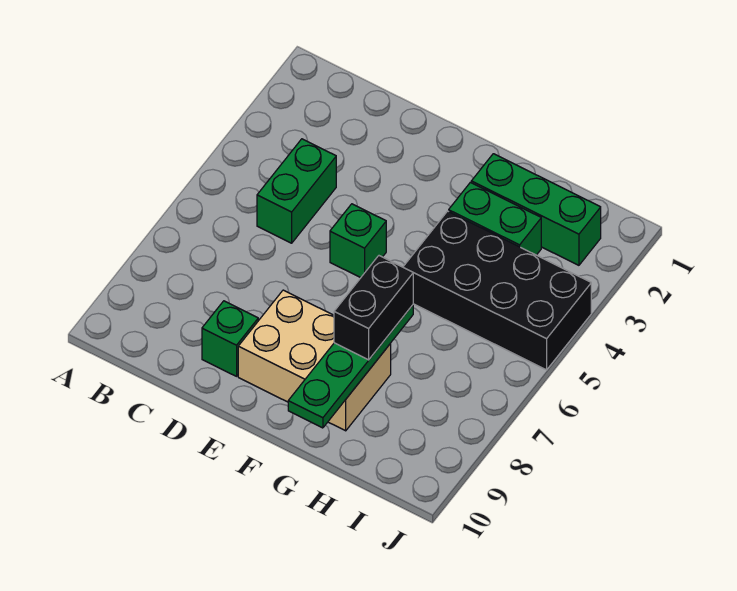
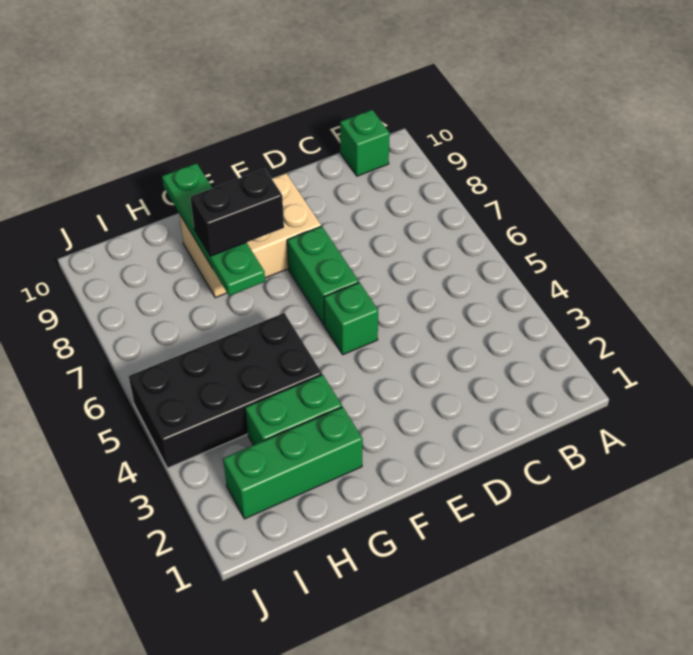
green 1x2 brick [257,139,336,243] -> green 1x2 brick moved to [287,226,359,325]
green 1x1 brick [202,301,258,376] -> green 1x1 brick moved to [340,110,390,176]
black 1x2 brick [334,256,413,360] -> black 1x2 brick turned to [190,169,284,256]

